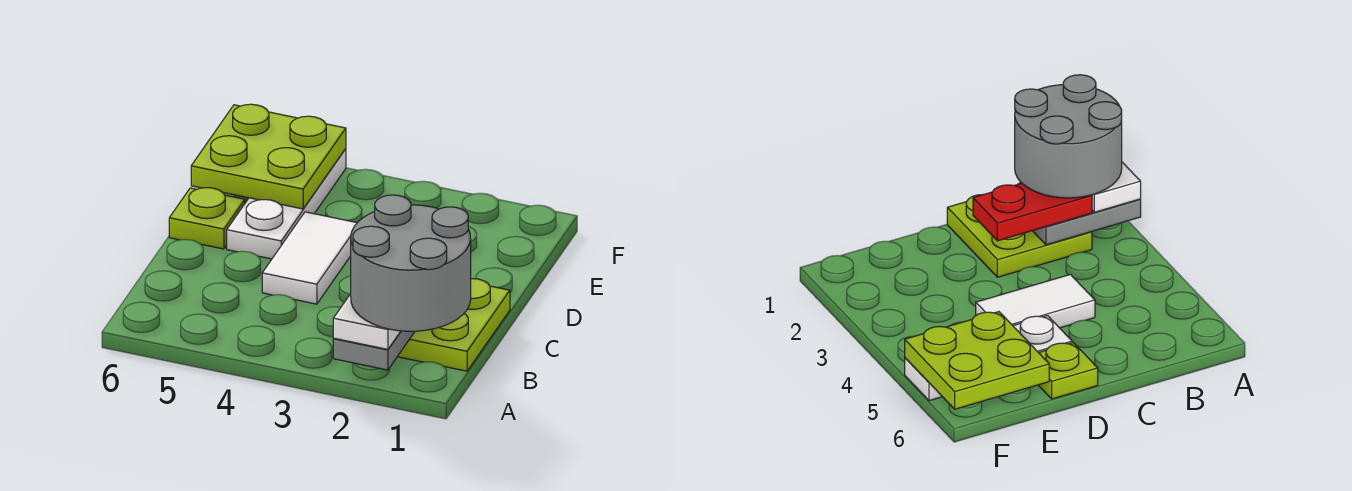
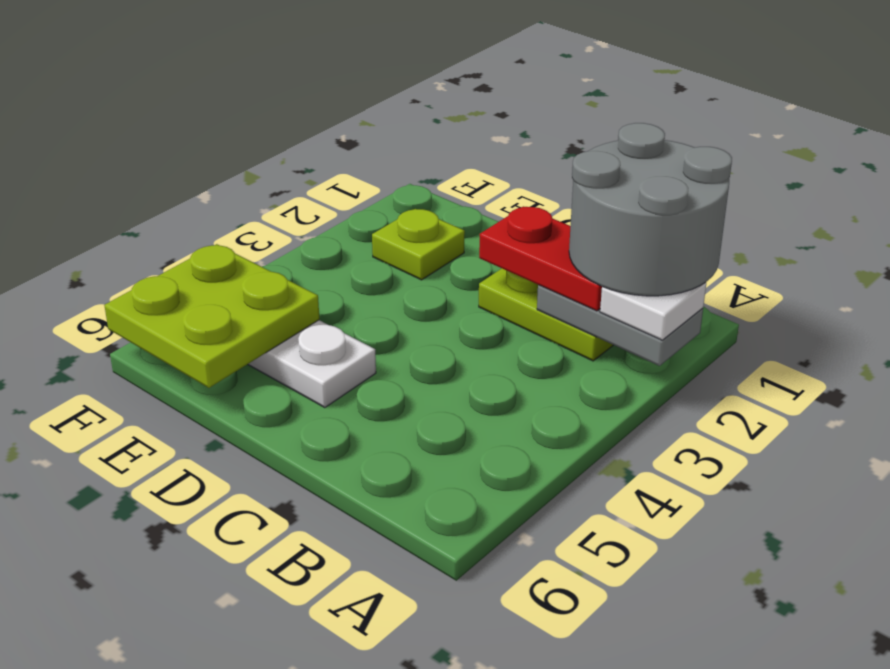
white 1x2 tile [262,212,357,304] -> none
lime 1x1 plate [169,188,245,249] -> lime 1x1 plate moved to [372,209,465,280]

